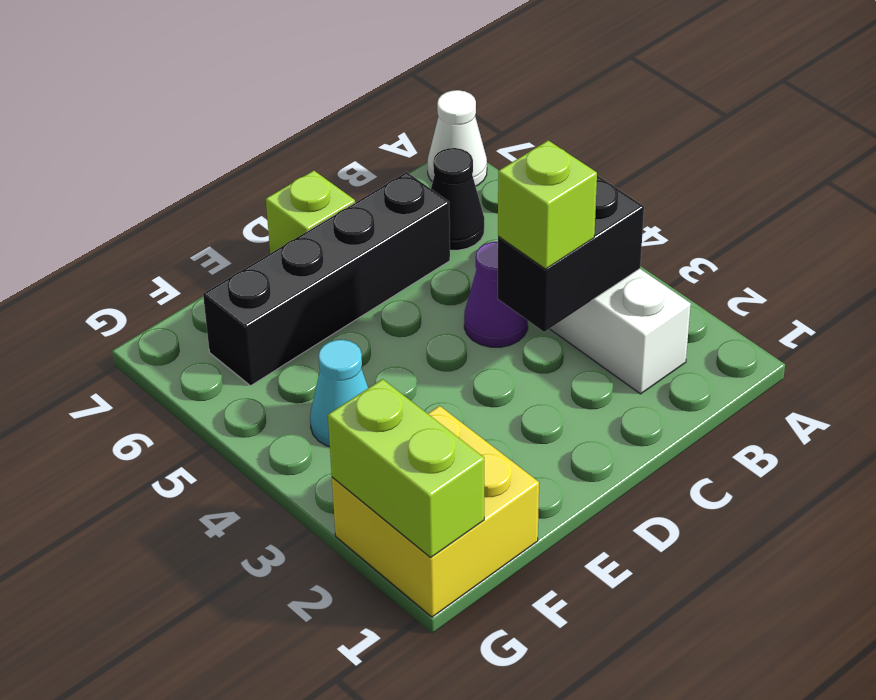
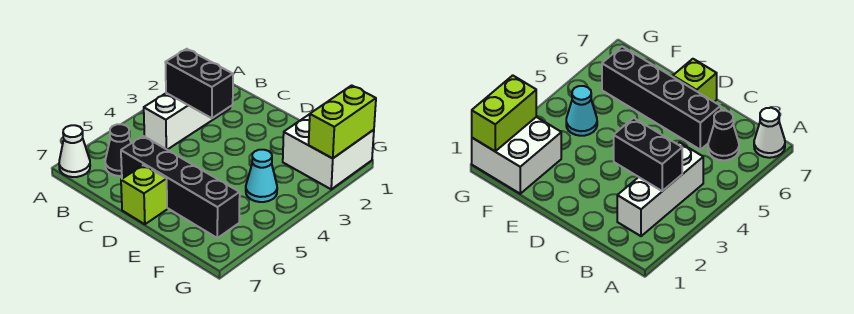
lime 1x1 brick [498,141,597,269] -> none
purple 1x1 cone [464,242,528,347] -> none
yellow 2x2 brick [332,406,539,617] -> white 2x2 brick [283,114,374,189]

